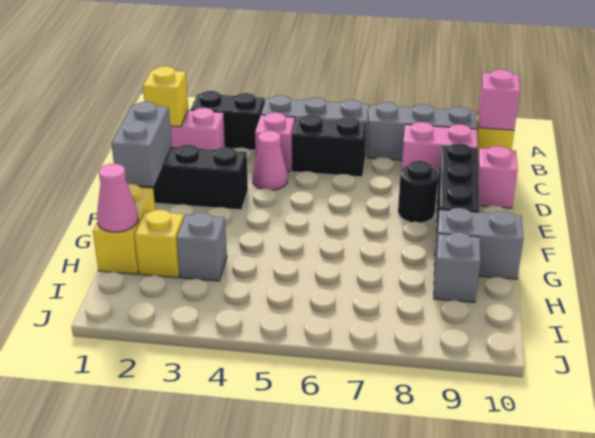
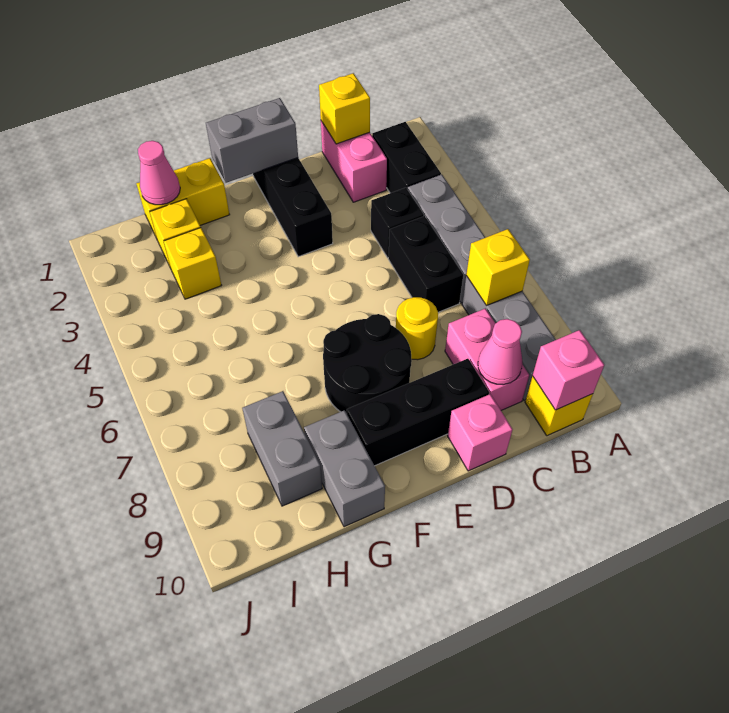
none -> yellow 1x1 brick [466,229,530,306]
pink 1x1 brick [255,112,295,172] -> black 1x1 brick [371,188,424,258]
pink 1x1 cone [253,131,287,190] -> pink 1x1 cone moved to [478,319,523,385]
none -> yellow 1x1 round brick [396,297,438,360]
black 1x1 round brick [398,161,438,223] -> black 2x2 round brick [323,314,412,413]
grey 1x1 brick [177,213,227,281] -> yellow 1x1 brick [164,228,222,299]
grey 1x1 brick [434,232,480,303] -> grey 1x2 brick [242,391,322,506]

